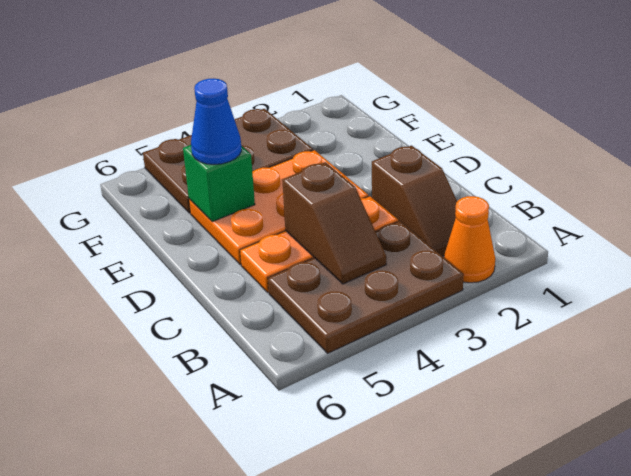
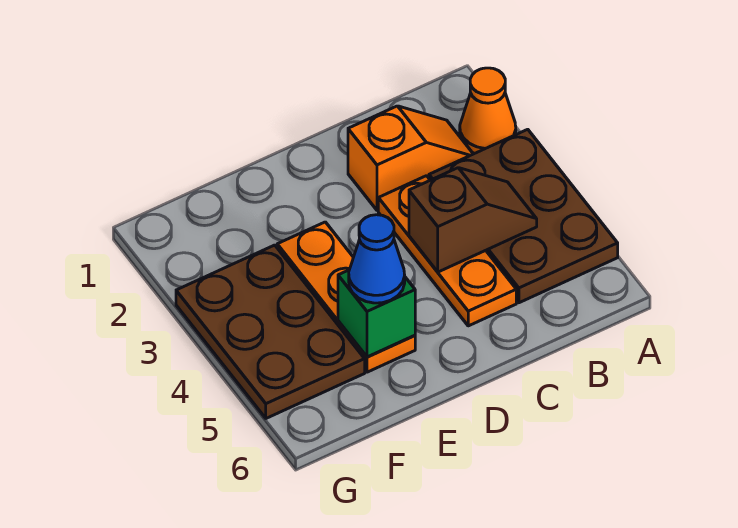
brown 1x2 slope [372,146,457,256] -> orange 1x2 slope [348,106,473,210]
orange 2x3 plate [189,150,369,265] -> orange 1x3 plate [277,222,415,372]

